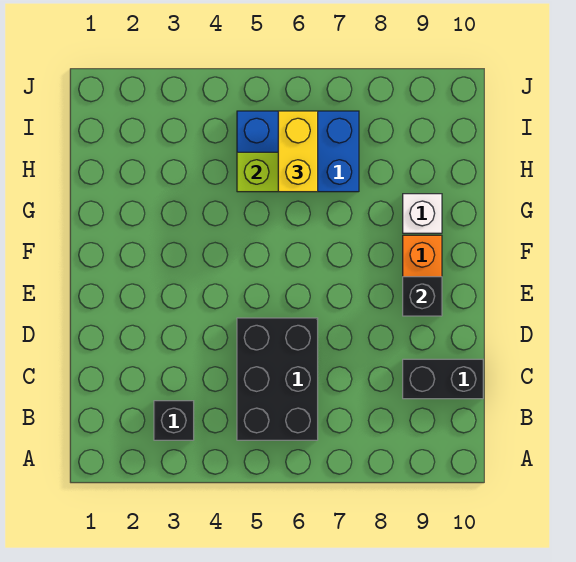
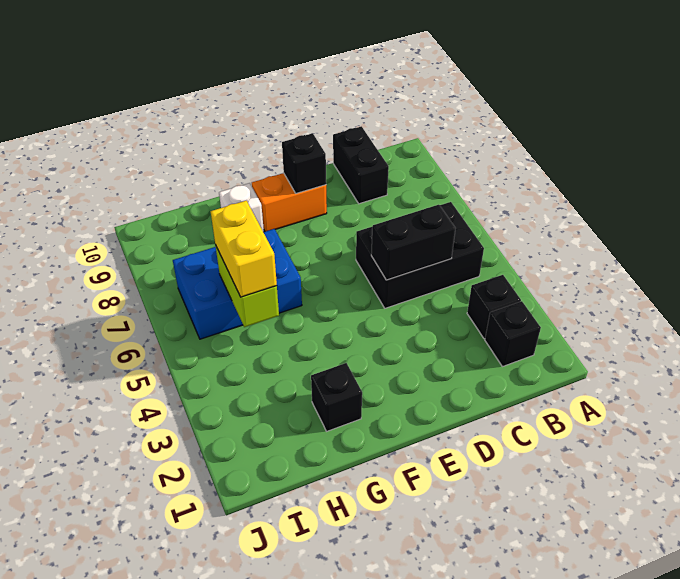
none -> black 1x1 brick [485,301,541,366]
none -> black 1x2 brick [371,205,456,280]
none -> black 1x1 brick [311,363,362,431]
blue 2x3 brick [237,111,359,192] -> blue 2x3 brick turned to [173,229,302,339]
yellow 1x2 brick [278,111,318,192] -> yellow 1x2 brick turned to [211,201,277,297]

